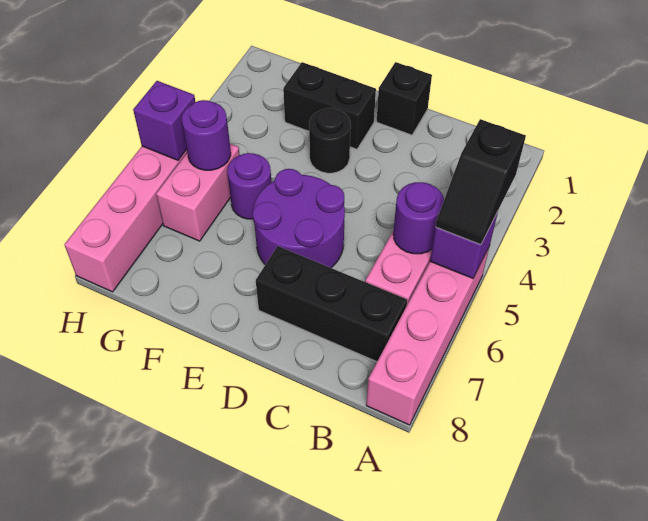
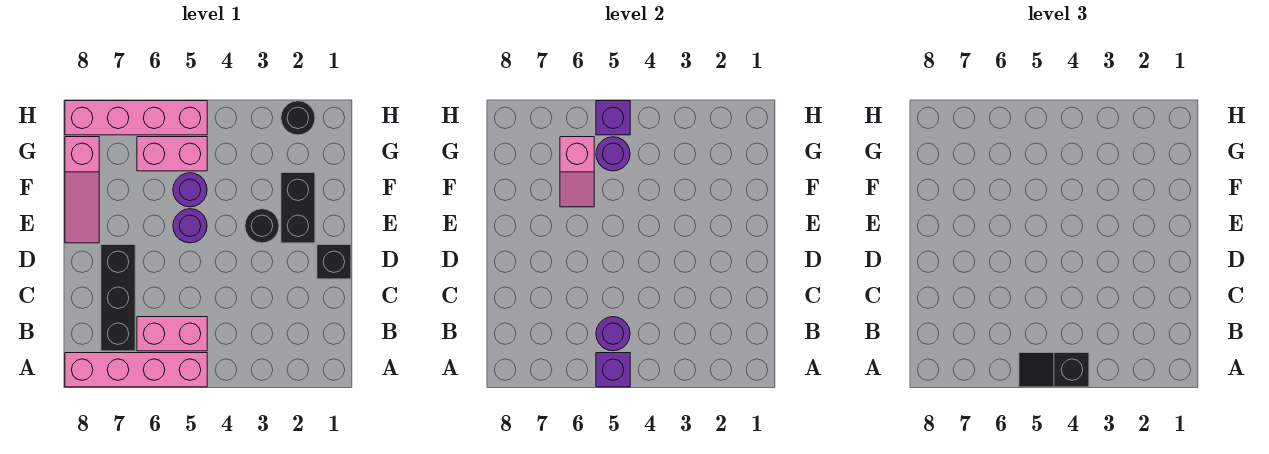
purple 2x2 round brick [253,169,345,268] -> purple 1x1 round brick [173,209,207,243]
none -> pink 1x3 slope [65,137,99,243]
none -> pink 1x2 slope [560,137,594,207]
none -> black 1x1 round brick [281,101,315,135]

